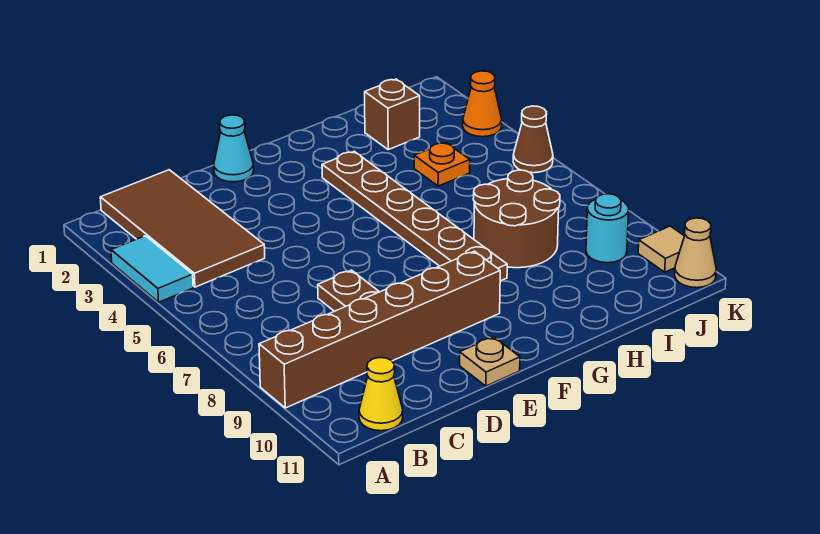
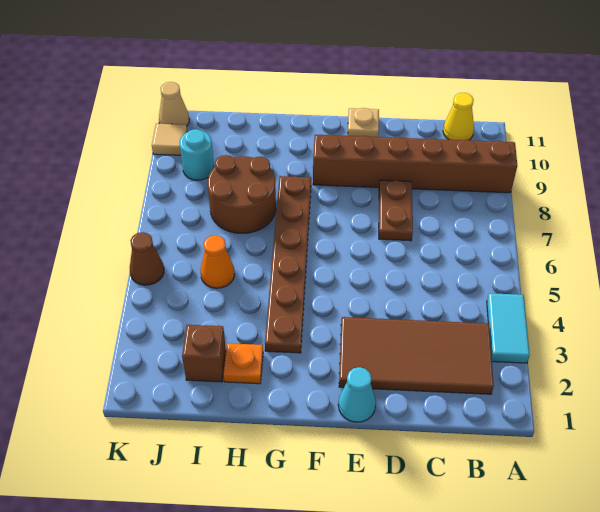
brown 2x4 tile [100,170,265,287] -> brown 2x4 tile turned to [339,317,494,394]
orange 1x1 plate [414,142,470,186] -> orange 1x1 plate moved to [223,343,263,384]
orange 1x1 cone [463,71,502,137] -> orange 1x1 cone moved to [201,235,235,288]

